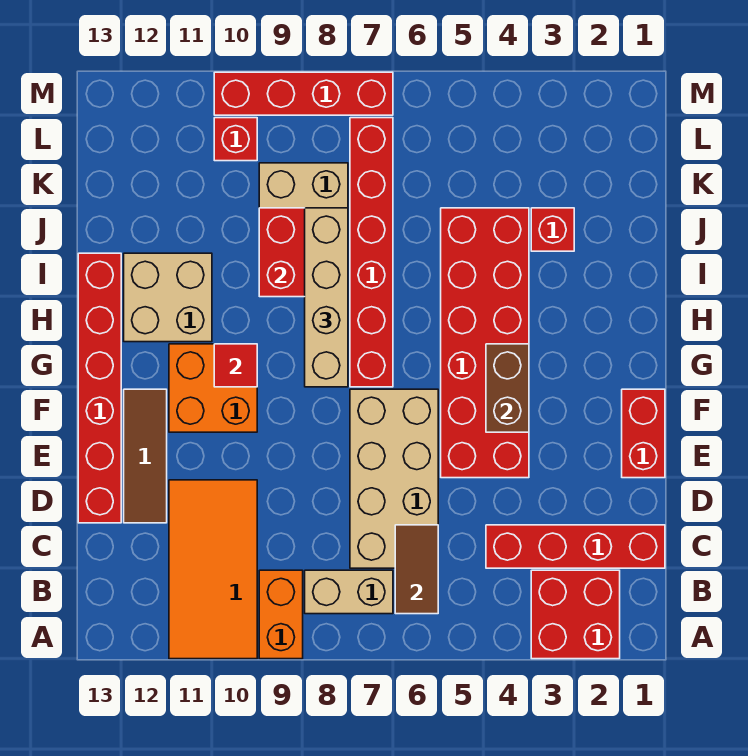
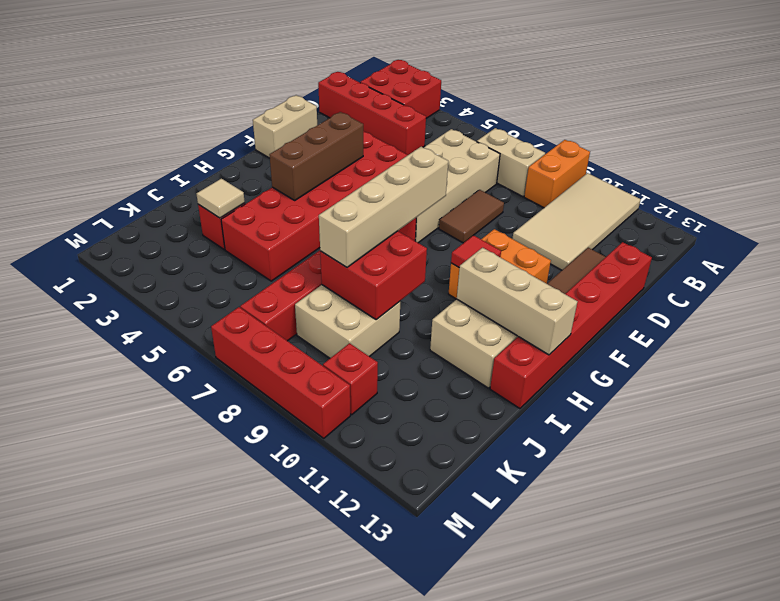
orange 2x4 tile [169,480,257,659] -> tan 2x4 tile [512,173,641,270]
brown 1x2 tile [395,525,438,614] -> brown 1x2 tile moved to [439,190,504,243]
red 1x2 brick [622,389,665,478] -> tan 1x2 brick [253,95,317,158]
brown 1x2 brick [486,344,529,432] -> brown 1x3 brick [269,112,363,200]
none -> tan 1x3 brick [457,248,577,355]
none -> tan 1x1 tile [197,178,245,218]

